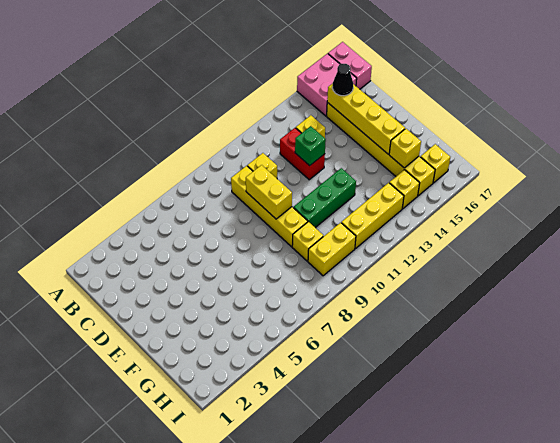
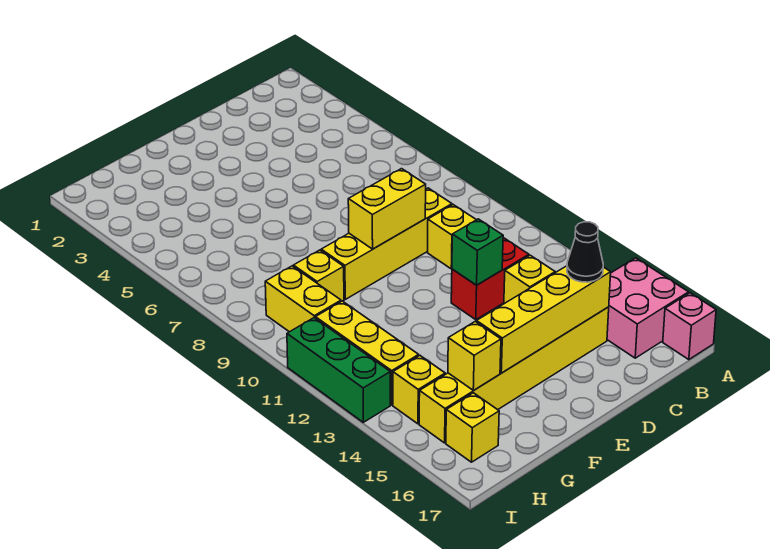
pink 1x2 brick [328,42,372,89] -> pink 1x1 brick [663,293,716,360]
green 1x3 brick [293,168,356,228] -> green 1x3 brick moved to [287,318,390,422]

